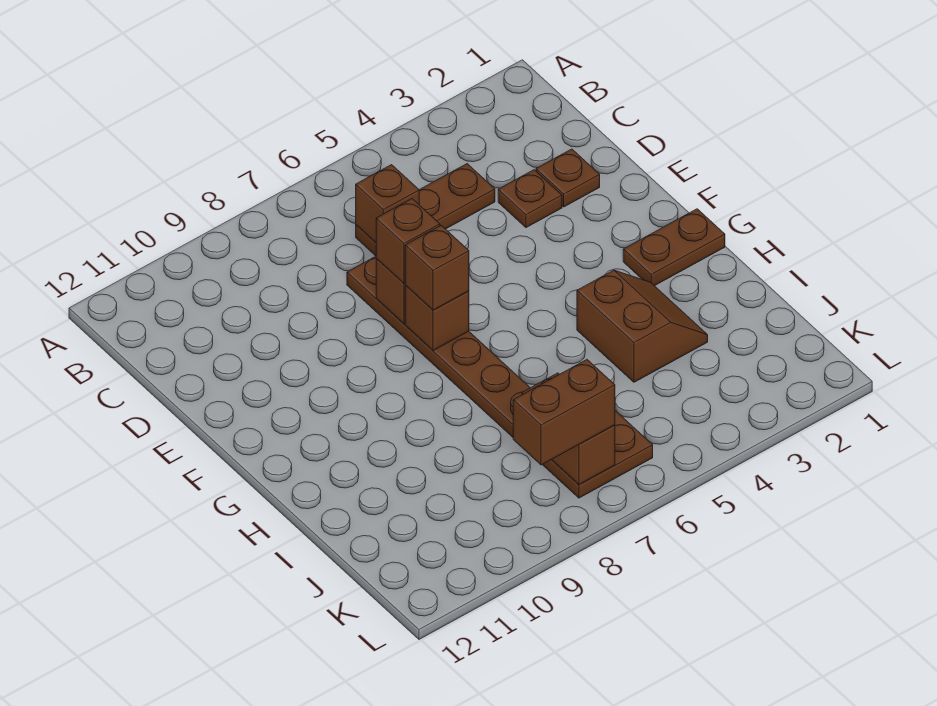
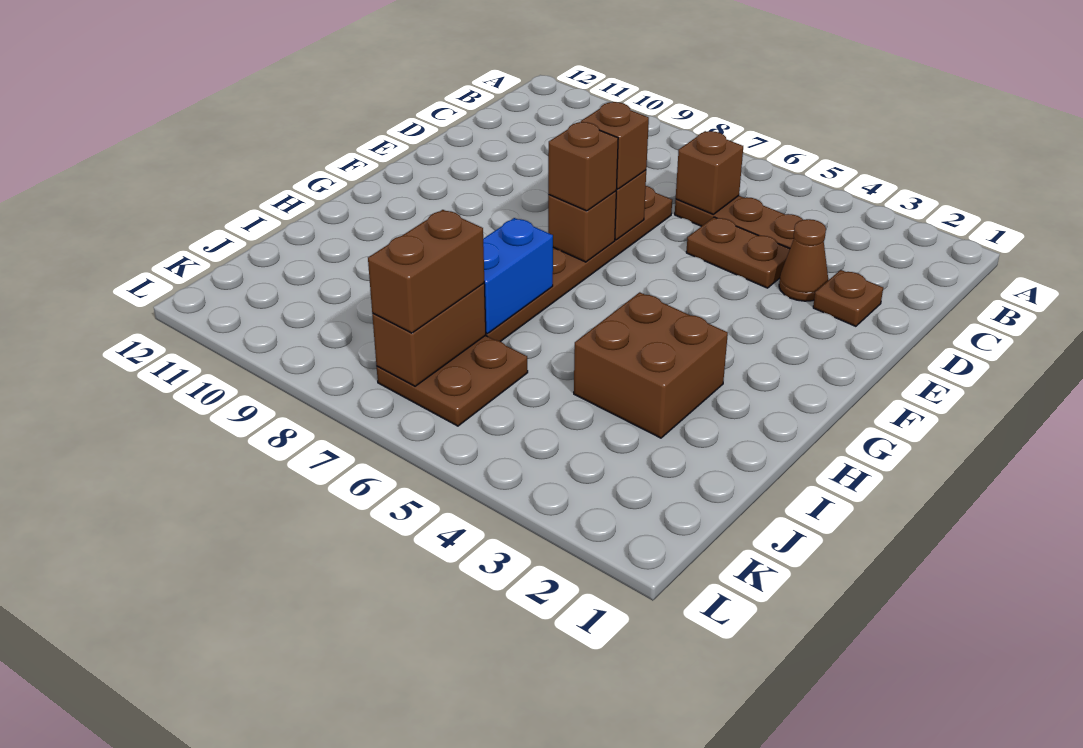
brown 1x1 plate [498,170,562,228] -> brown 1x1 cone [779,219,828,301]
brown 1x2 plate [623,209,725,286] -> brown 1x2 plate moved to [686,217,790,288]
brown 2x2 slope [577,270,708,382] -> brown 2x2 brick [574,292,728,438]
none -> blue 1x2 brick [483,218,553,334]
brown 1x2 brick [513,360,615,465] -> brown 1x2 brick turned to [368,210,484,333]

